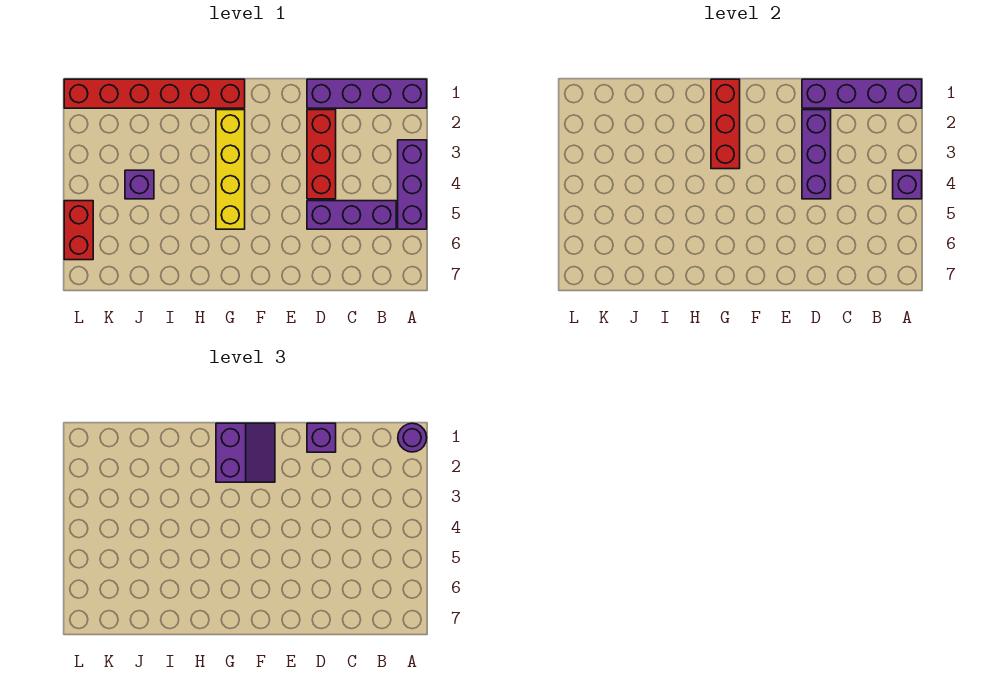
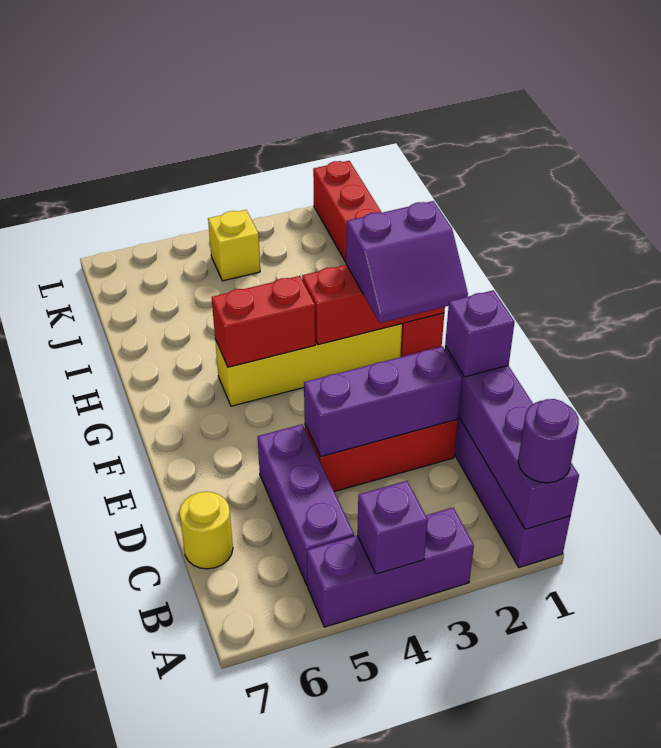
none -> yellow 1x1 round brick [179,492,233,569]
purple 1x1 brick [125,170,154,199] -> none
none -> yellow 1x1 brick [208,210,260,281]
red 1x2 brick [64,201,93,260] -> red 1x2 brick moved to [212,276,315,367]

